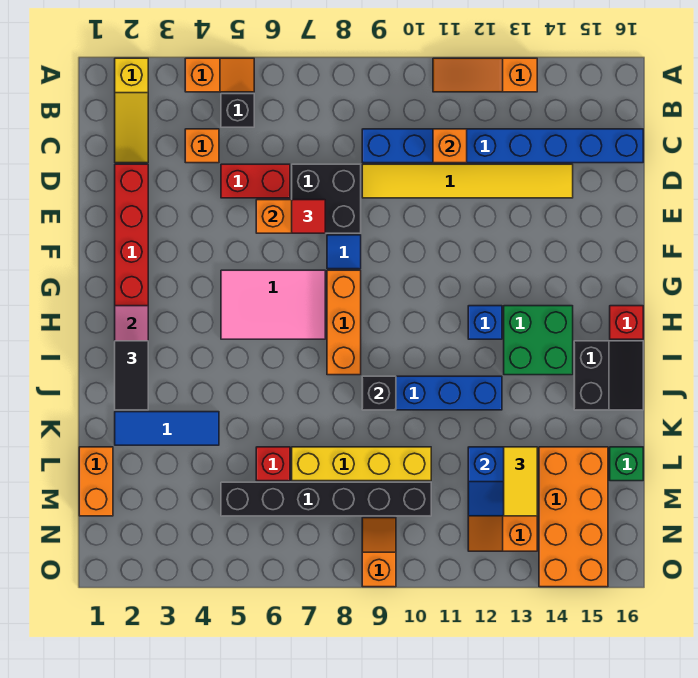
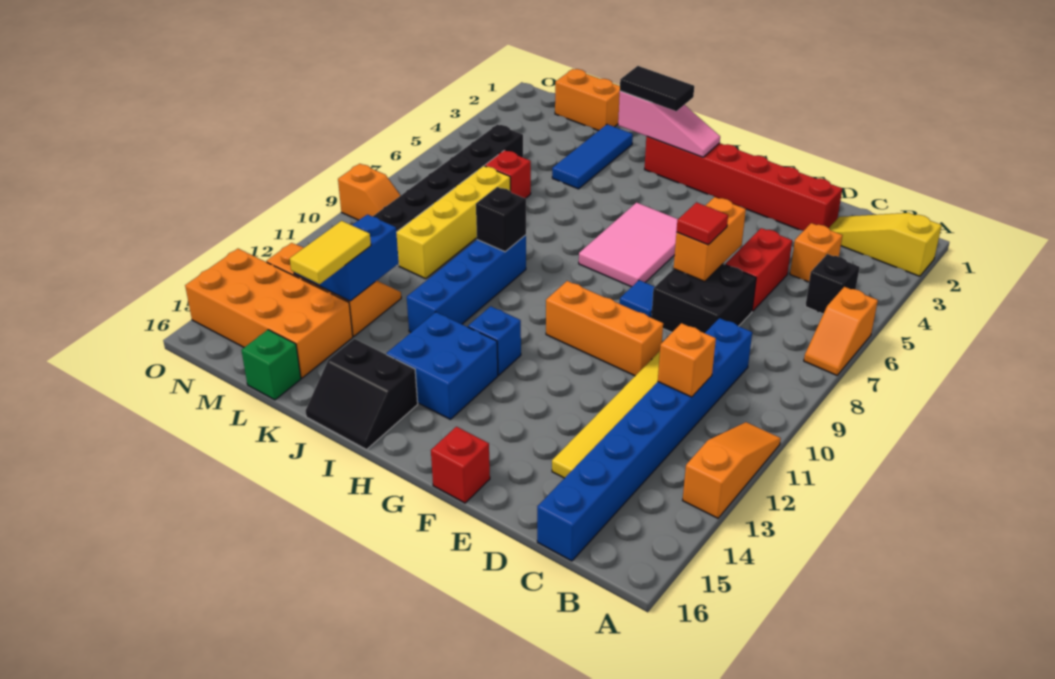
orange 1x2 slope [185,58,254,92] -> orange 1x2 slope moved to [804,287,878,375]
orange 1x3 brick [327,270,361,375] -> orange 1x3 brick moved to [546,281,663,376]
green 2x2 brick [504,306,573,375] -> blue 2x2 brick [386,312,498,419]
red 1x1 brick [610,306,643,339] -> red 1x1 brick moved to [431,427,490,503]
yellow 1x2 tile [504,447,537,516] -> yellow 1x2 tile turned to [290,221,371,284]

